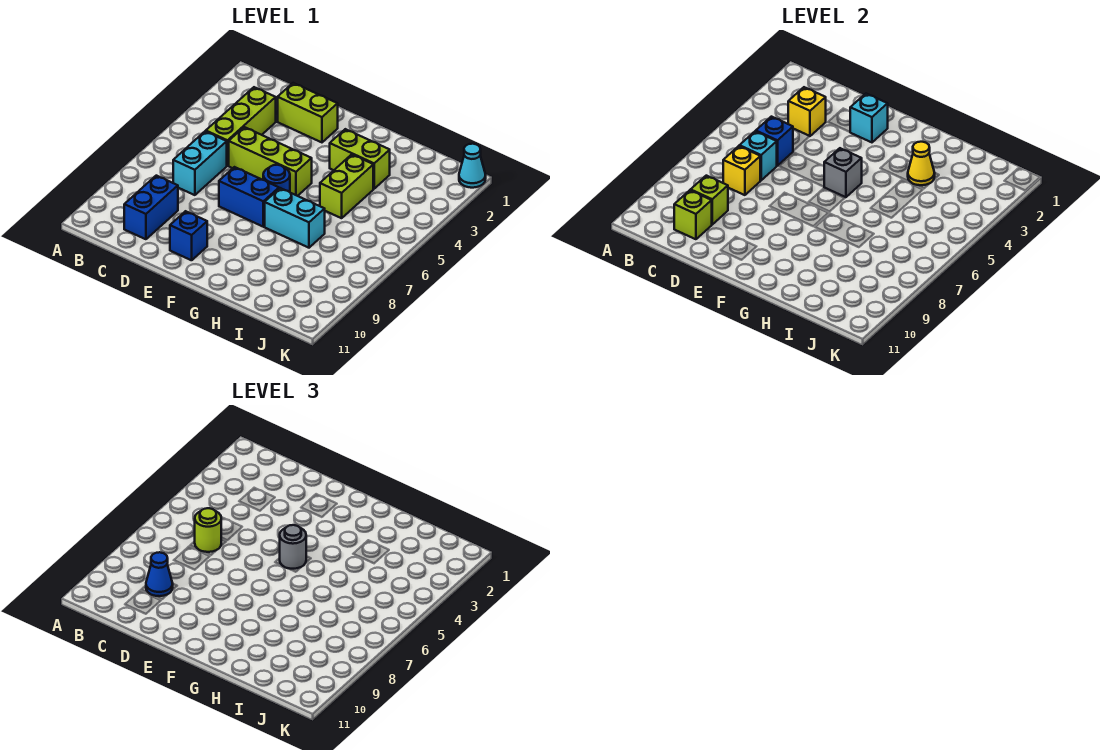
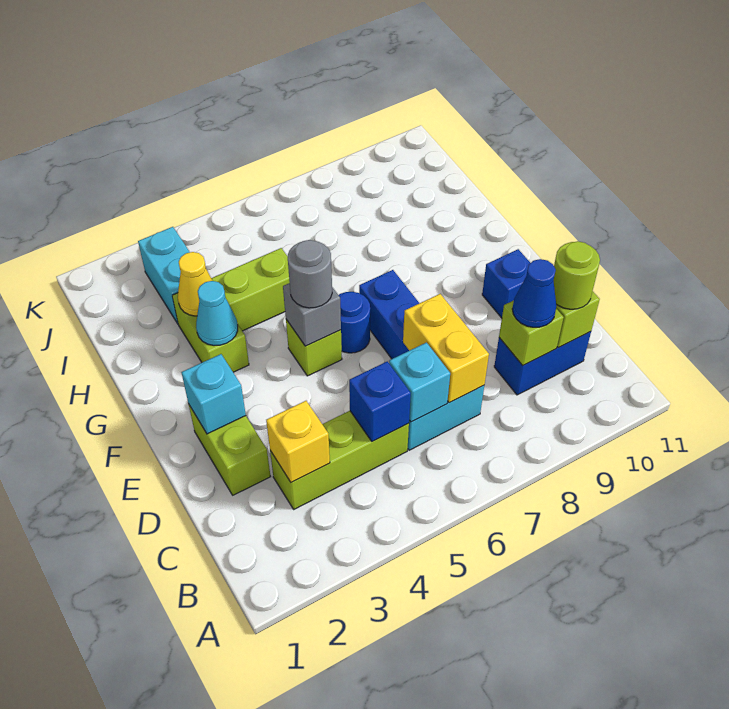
lime 1x1 round brick [195,508,221,552] -> lime 1x1 round brick moved to [553,241,600,309]
yellow 1x1 brick [723,146,760,195] -> yellow 1x2 brick [403,294,489,403]
lime 1x3 brick [229,127,312,196] -> lime 1x1 brick [286,320,342,376]
cyan 1x2 brick [265,188,325,248] -> cyan 1x2 brick moved to [138,227,190,324]
cyan 1x1 cone [459,144,486,188] -> cyan 1x1 cone moved to [196,281,238,346]

